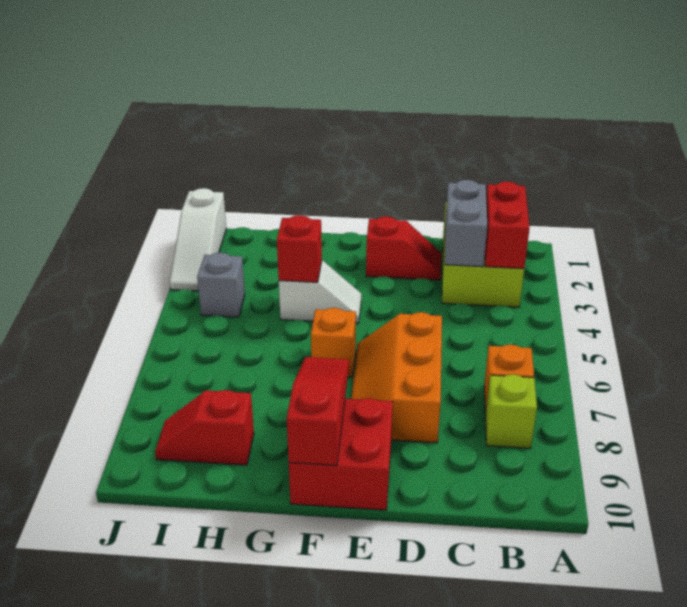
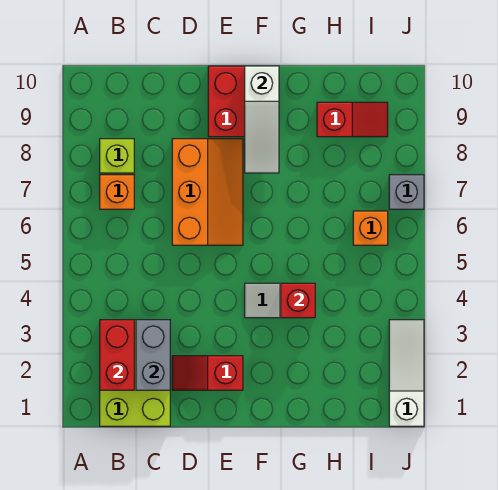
orange 1x1 brick [311,308,356,377] -> orange 1x1 brick moved to [353,211,388,245]
red 1x3 slope [287,357,349,465] -> white 1x3 slope [245,66,279,173]
grey 1x1 brick [197,253,245,317] -> grey 1x1 brick moved to [389,175,424,209]

